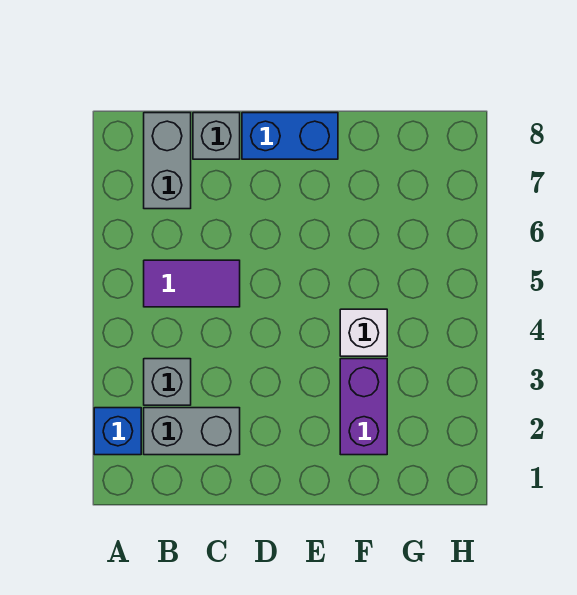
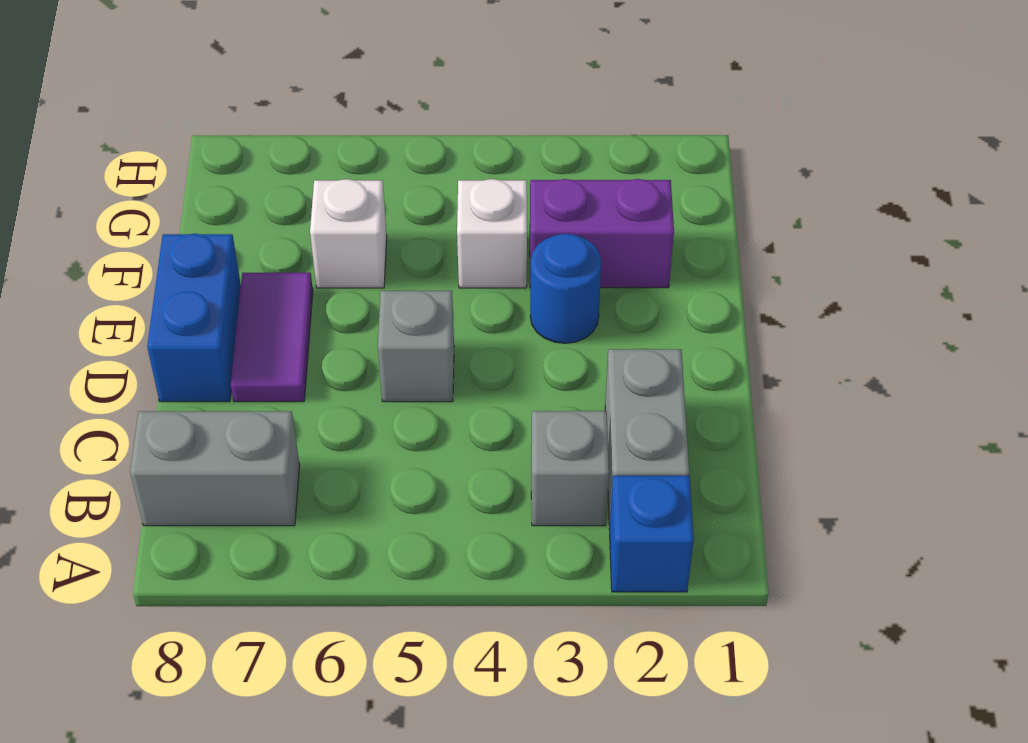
purple 1x2 tile [144,260,240,307] -> purple 1x2 tile moved to [231,273,313,402]
grey 1x1 brick [193,113,240,159] -> grey 1x1 brick moved to [378,291,454,402]
none -> blue 1x1 round brick [530,234,602,343]
none -> white 1x1 brick [310,179,387,288]

